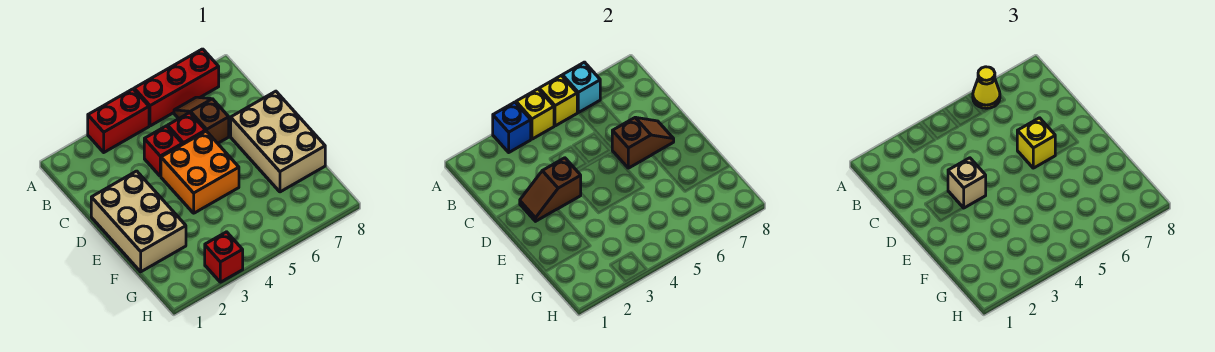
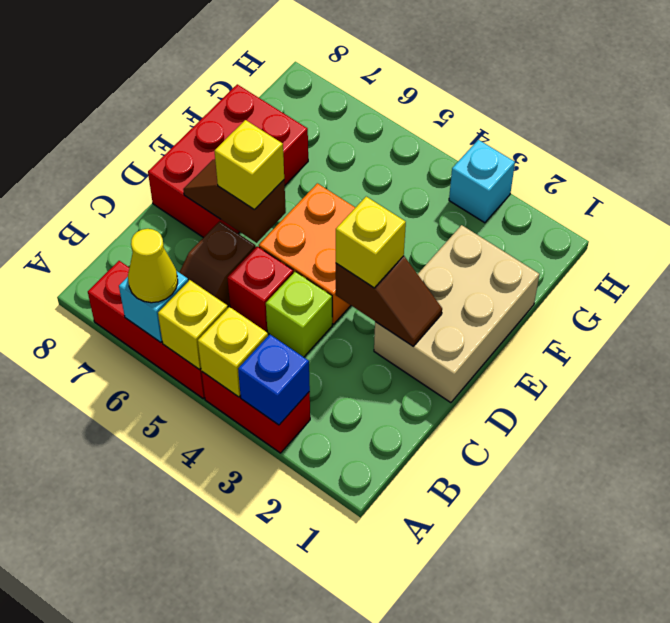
red 1x1 brick [144,126,182,176] -> lime 1x1 brick [266,272,332,357]
tan 1x1 brick [948,158,986,208] -> yellow 1x1 brick [336,197,406,288]
tan 2x3 brick [231,91,325,192] -> red 2x3 brick [148,84,308,238]
red 1x1 brick [205,232,243,282] -> cyan 1x1 brick [449,140,515,223]

